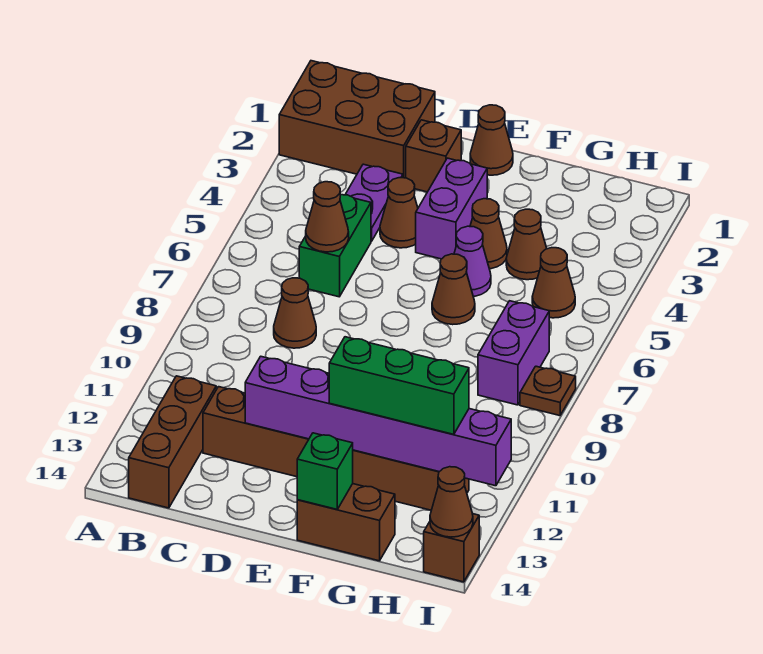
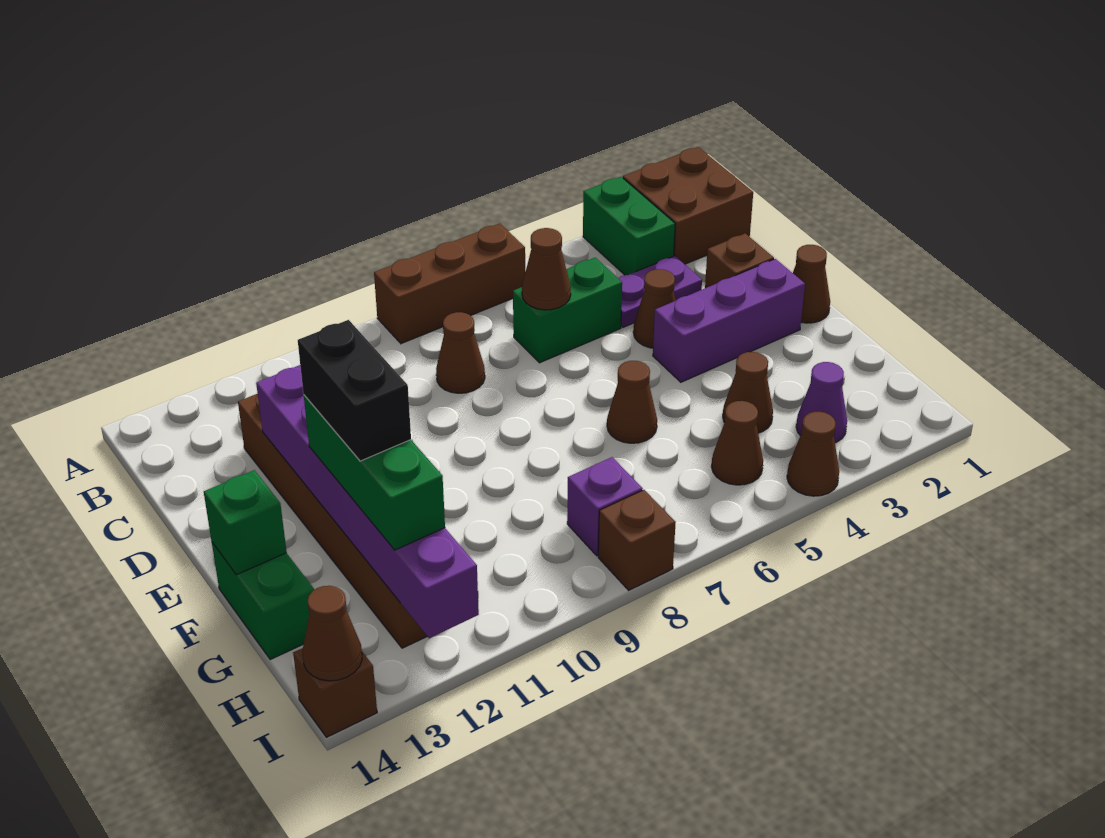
brown 2x3 brick [279,61,435,178] -> brown 2x2 brick [623,147,753,264]
none -> green 1x2 brick [583,177,675,275]
brown 1x3 brick [129,376,216,508] -> brown 1x3 brick moved to [374,224,525,344]
purple 1x2 brick [416,158,487,259] -> purple 1x3 brick [653,259,805,382]
brown 1x1 cone [470,199,507,269] -> brown 1x1 cone moved to [787,412,839,496]
purple 1x1 cone [454,226,491,296] -> purple 1x1 cone moved to [796,362,847,443]
none -> black 1x2 brick [298,320,411,461]
brown 1x2 brick [297,484,395,561] -> green 1x2 brick [212,543,314,660]
purple 1x2 brick [478,301,549,405] -> purple 1x1 brick [567,457,643,556]
brown 1x1 plate [520,366,576,416] -> brown 1x1 brick [598,490,676,590]

